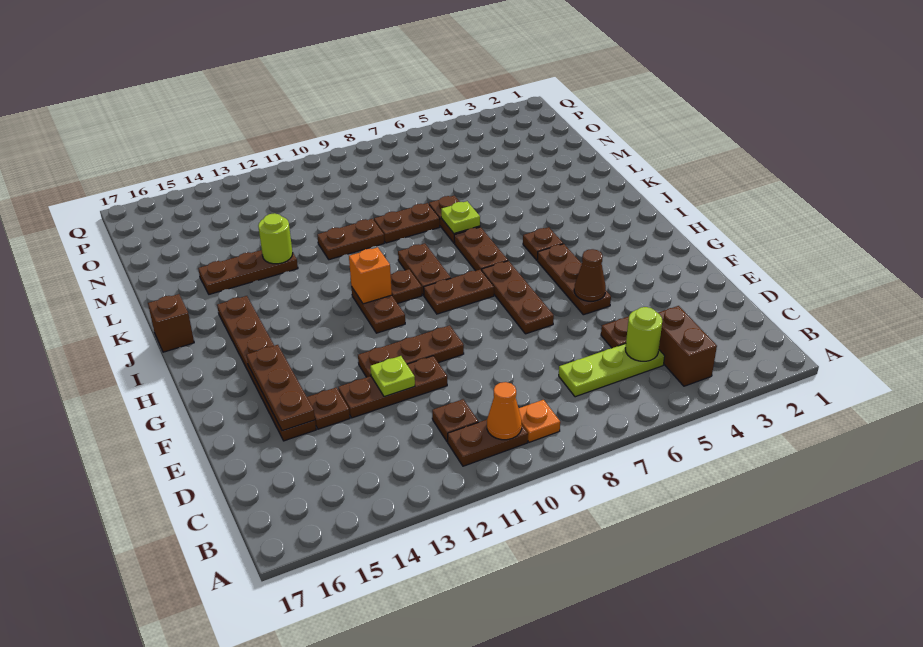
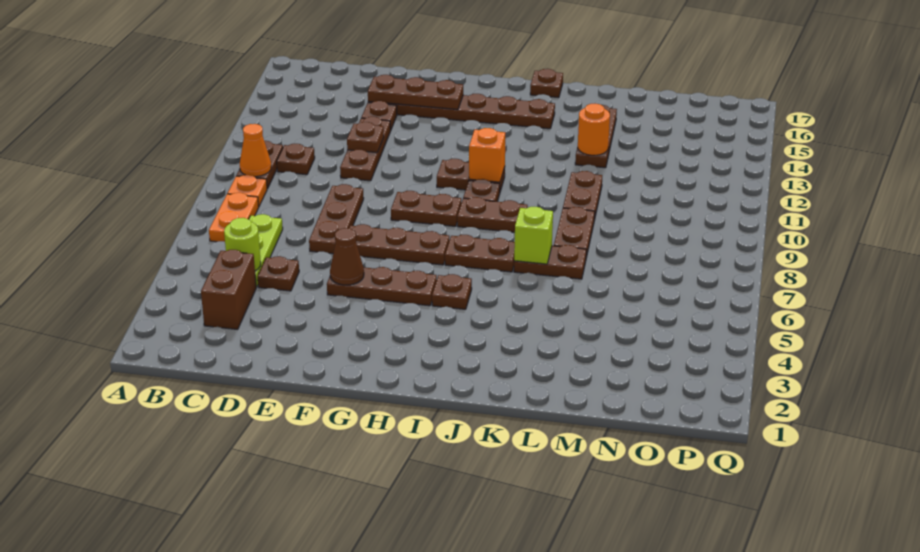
brown 1x2 brick [658,306,717,386] -> brown 1x2 brick turned to [201,250,256,329]
none -> orange 1x2 plate [209,193,259,242]
lime 1x1 plate [370,356,415,397] -> brown 1x1 plate [347,122,384,153]
brown 1x3 plate [358,325,464,377] -> brown 1x3 plate moved to [309,184,364,254]
brown 1x2 plate [424,270,494,314] -> brown 1x2 plate turned to [391,191,461,226]
brown 1x1 brick [148,294,194,352] -> brown 1x1 plate [530,69,563,98]
lime 1x1 plate [441,201,480,233] -> lime 1x1 brick [514,207,553,264]
lime 1x1 round brick [258,213,293,264] -> orange 1x1 round brick [578,104,610,155]

